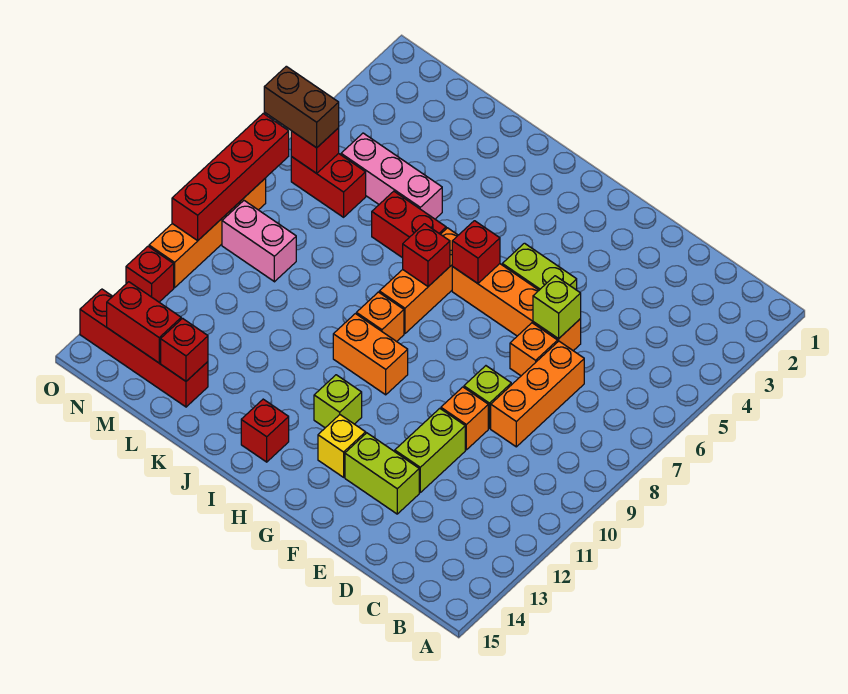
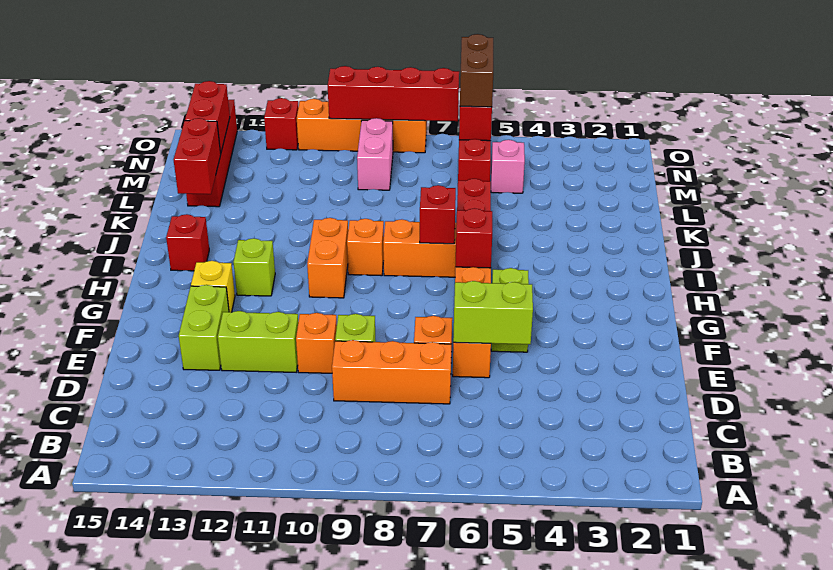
lime 1x1 brick [533,276,581,339] -> lime 1x2 brick [453,281,533,344]
pink 1x3 brick [341,133,442,219] -> pink 1x1 brick [491,140,525,193]
red 1x1 brick [161,318,208,381] -> red 1x2 brick [174,118,221,194]

